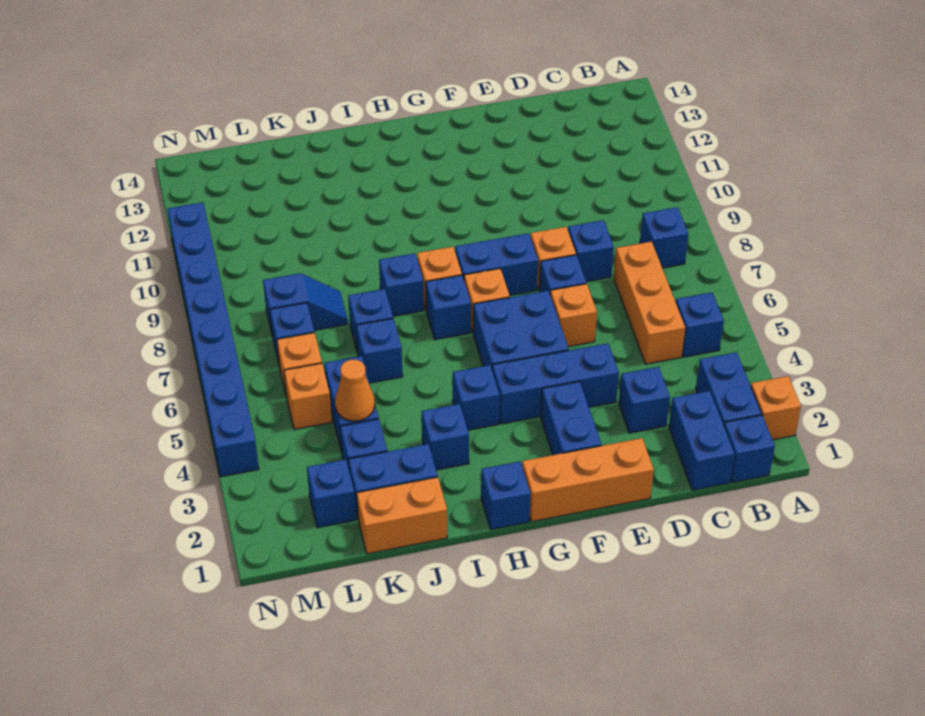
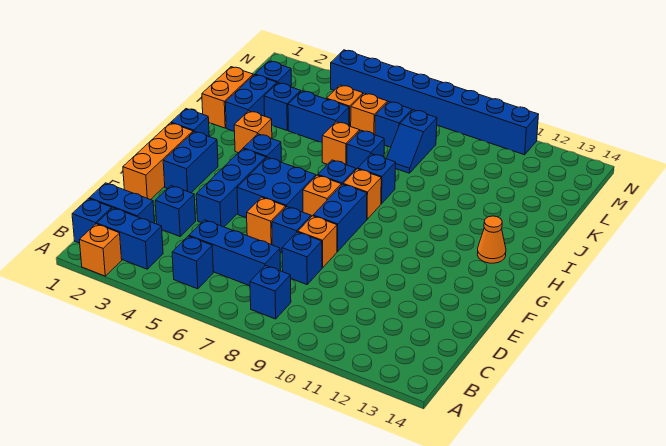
orange 1x3 brick [614,242,685,364] -> blue 1x3 brick [189,220,281,286]
blue 1x2 brick [541,382,601,455] -> blue 1x2 brick turned to [163,131,218,193]
blue 1x1 brick [422,404,469,470] -> orange 1x1 brick [234,111,272,153]
blue 1x1 brick [356,319,403,383] -> orange 1x1 brick [322,122,360,165]
orange 1x1 cone [335,360,375,421] -> orange 1x1 cone moved to [477,216,506,263]

